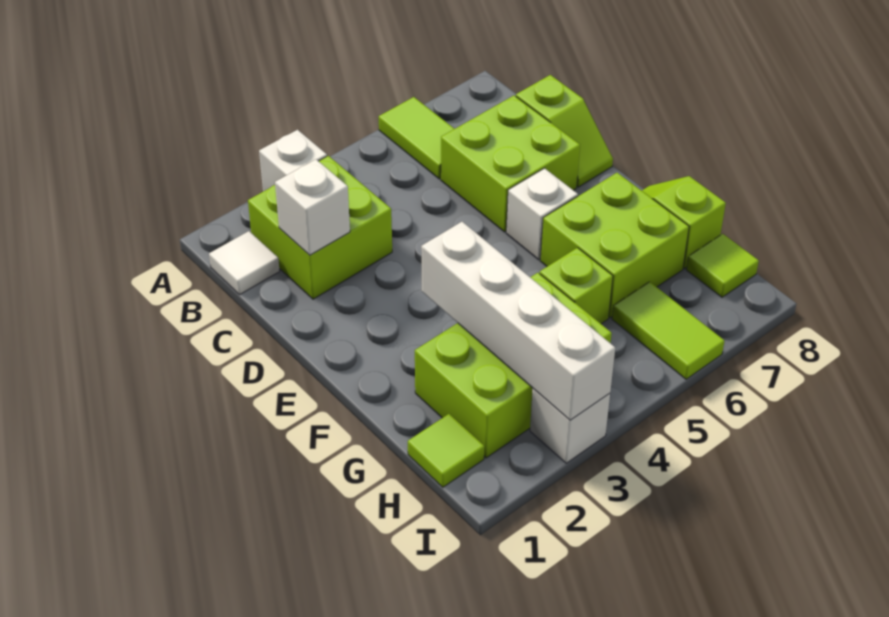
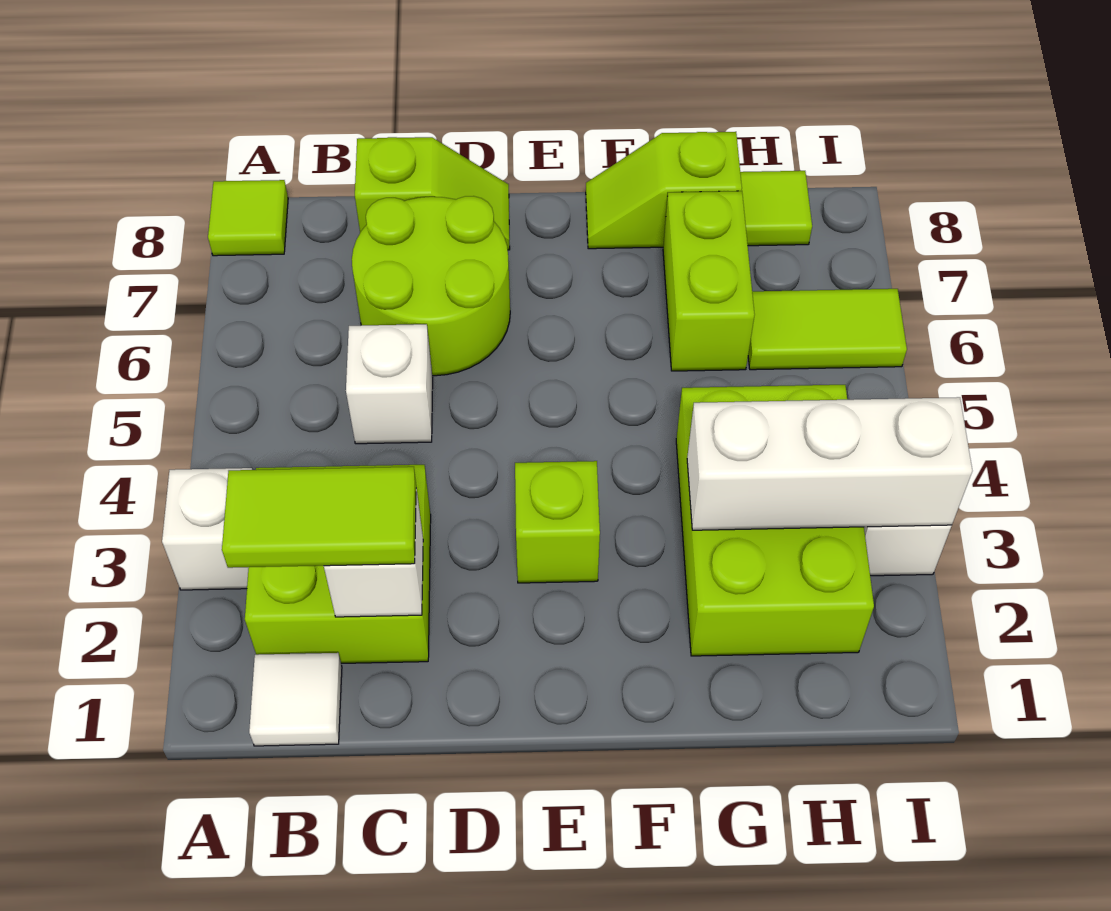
lime 1x2 tile [379,97,454,179] -> lime 1x2 tile moved to [222,467,416,568]
lime 2x2 brick [441,95,580,232] -> lime 2x2 round brick [352,196,510,376]
white 1x1 brick [506,168,578,260] -> white 1x1 brick moved to [346,324,433,444]
white 1x4 brick [421,222,615,420] -> white 1x3 brick [687,397,972,530]
lime 2x2 brick [540,173,689,318] -> lime 1x2 brick [663,191,755,371]
lime 1x1 brick [540,248,613,324] -> lime 1x1 brick moved to [515,461,600,583]
lime 1x1 tile [408,414,484,487] -> lime 1x1 tile moved to [208,180,288,256]

